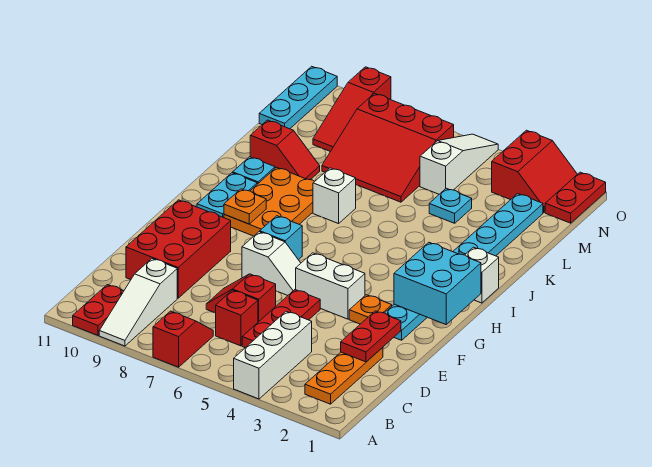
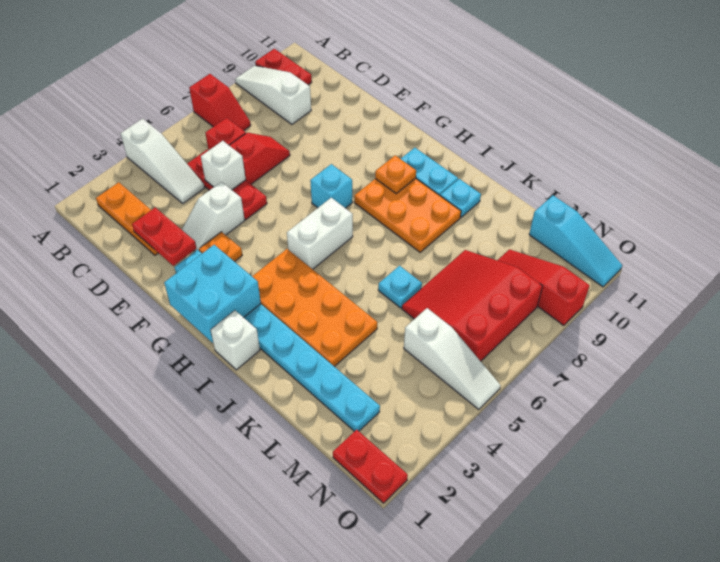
white 1x3 brick [234,311,312,399] -> white 1x3 slope [121,119,204,203]
red 2x3 brick [126,200,231,298] -> none
white 1x2 brick [296,253,365,319] -> white 1x2 brick moved to [287,198,353,269]
white 1x2 slope [242,232,301,295] -> white 1x2 slope moved to [182,182,245,251]
none -> orange 2x4 plate [252,249,377,367]
white 1x1 brick [313,168,356,224] -> white 1x1 brick moved to [201,141,246,190]
red 1x2 slope [250,120,320,180] -> none
cyan 1x1 plate [429,188,472,223] -> cyan 1x1 plate moved to [378,266,422,308]
cyan 1x3 plate [259,66,337,129] -> cyan 1x3 slope [529,195,622,287]
red 2x2 slope [492,130,577,213] -> none

